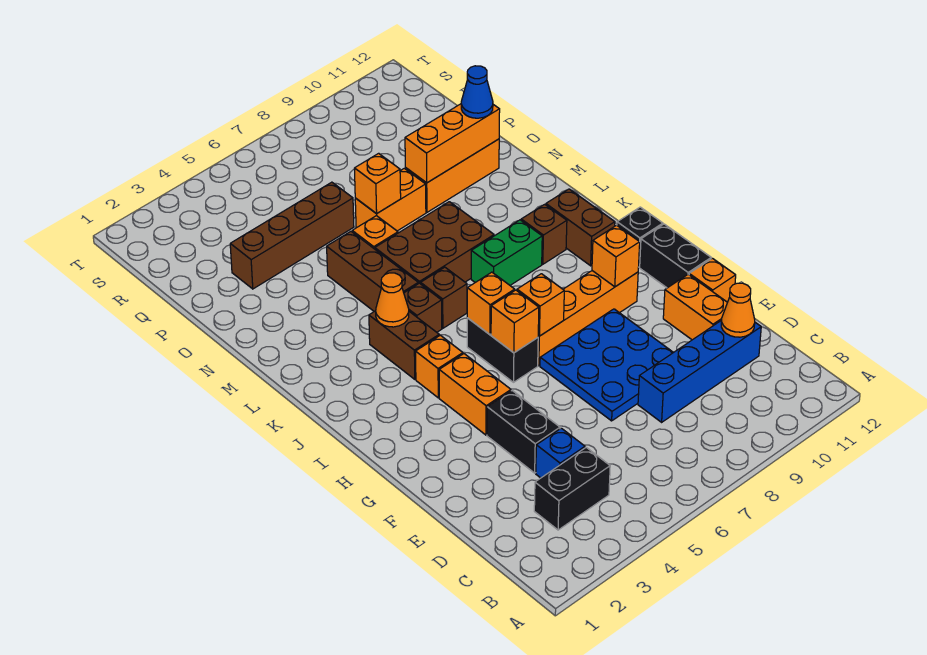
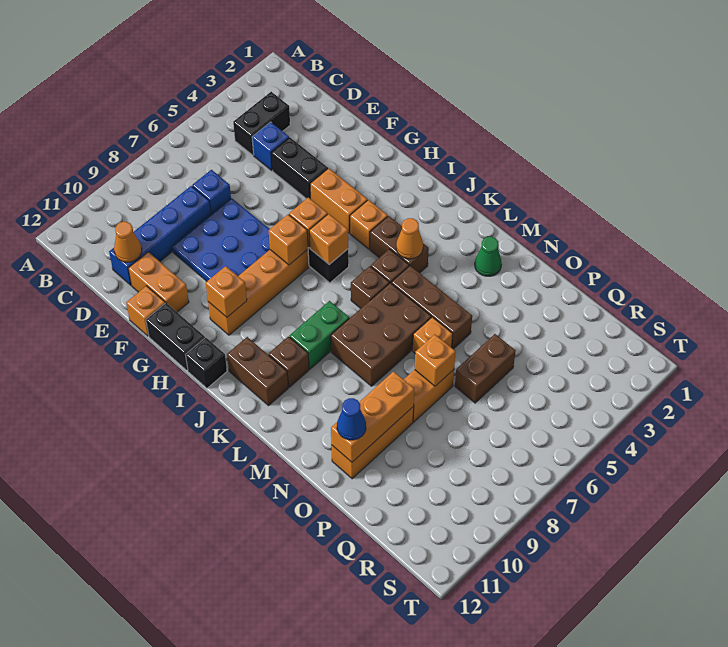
none -> blue 1x1 brick [192,170,231,215]
none -> green 1x1 cone [475,237,502,276]
brown 1x4 brick [230,182,354,289] -> brown 1x2 brick [455,334,516,403]

